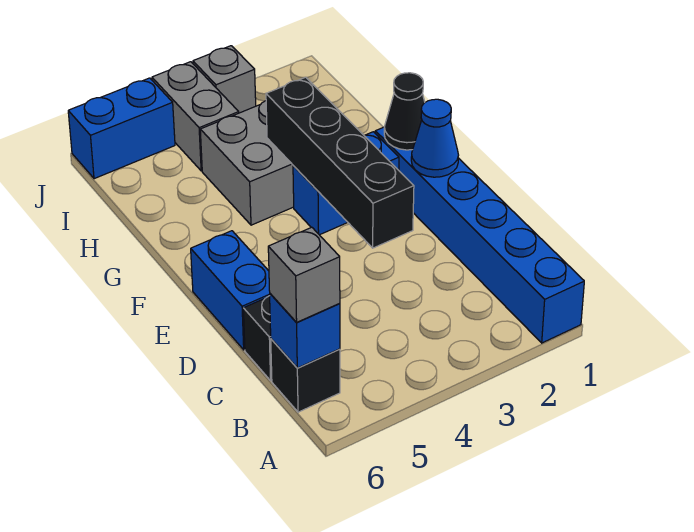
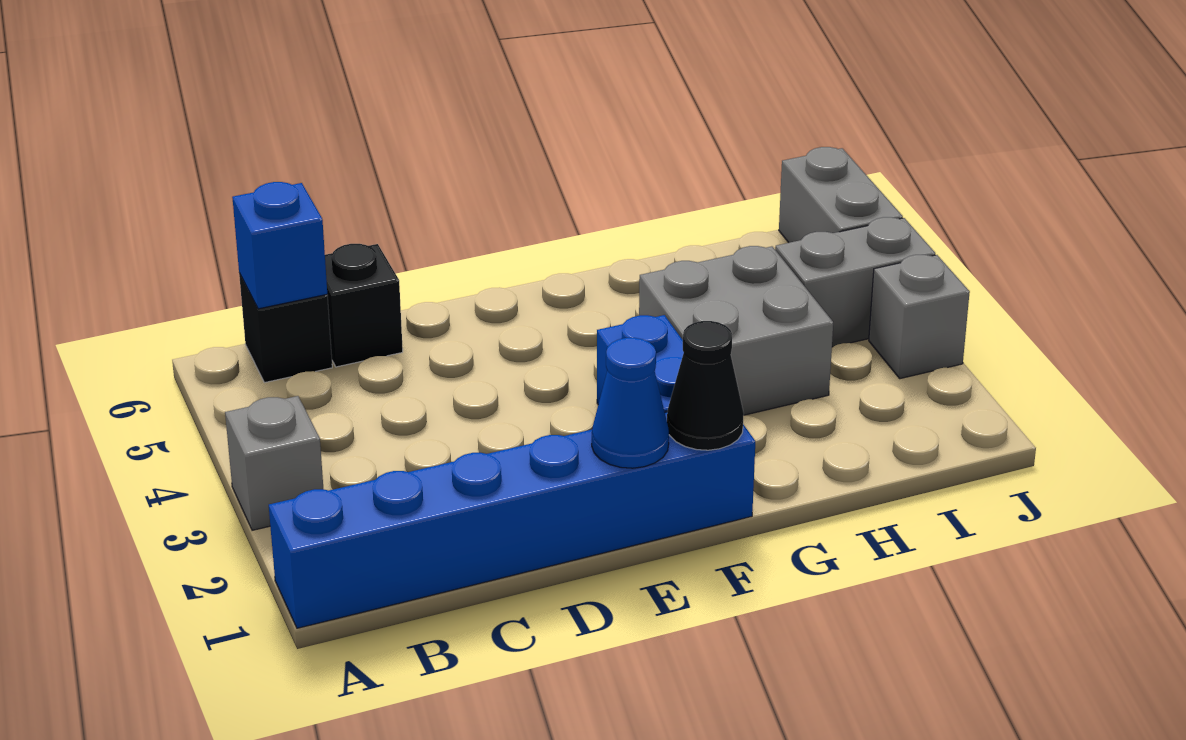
grey 1x1 brick [268,227,340,323] -> grey 1x1 brick moved to [225,396,323,530]
black 1x4 brick [266,77,414,248] -> none
blue 1x2 brick [191,231,270,350] -> none
blue 1x2 brick [68,78,175,179] -> grey 1x2 brick [779,147,903,243]

